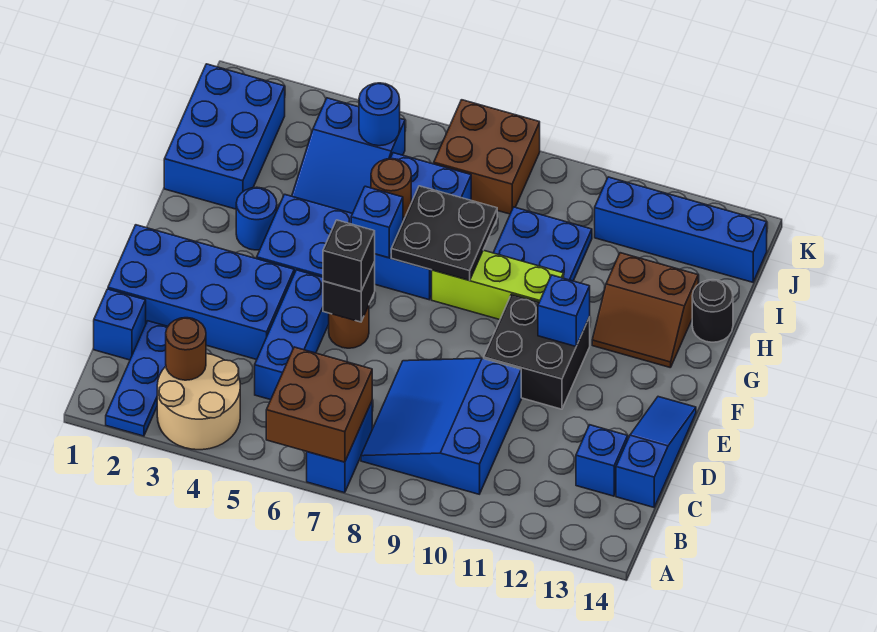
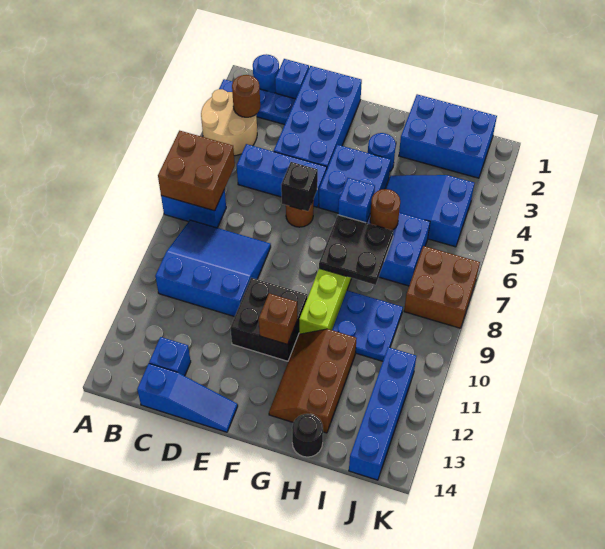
black 1x1 brick [323,220,375,292] -> none
blue 1x1 brick [538,275,590,346] -> brown 1x1 brick [259,293,297,344]
brown 2x2 slope [592,253,698,368] -> brown 2x3 slope [269,329,357,433]
blue 1x1 round brick [359,83,400,146] -> blue 1x1 round brick moved to [253,55,279,93]

